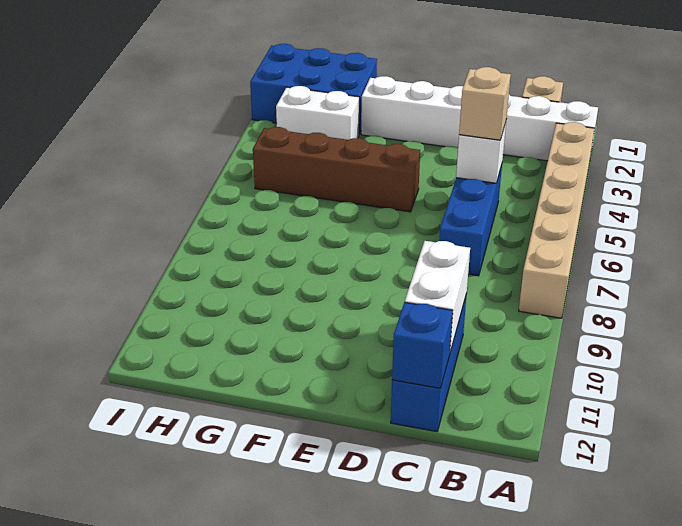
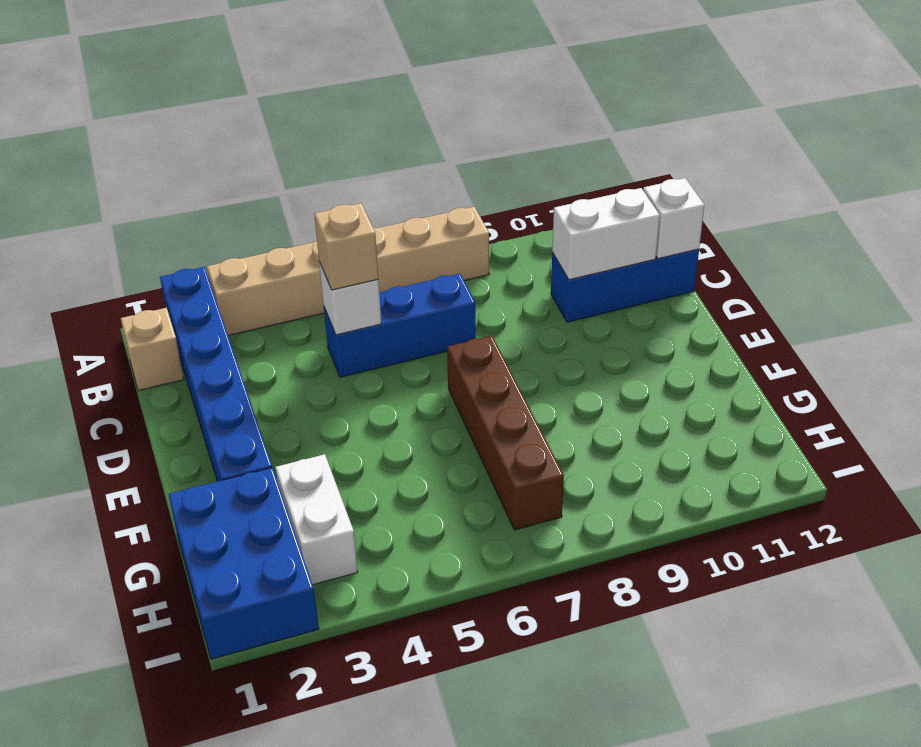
white 1x6 brick [361,76,598,161] -> blue 1x6 brick [160,267,272,481]
blue 1x1 brick [392,302,453,388] -> white 1x1 brick [643,178,704,259]
brown 1x4 brick [253,127,420,212] -> brown 1x4 brick moved to [447,336,564,530]

